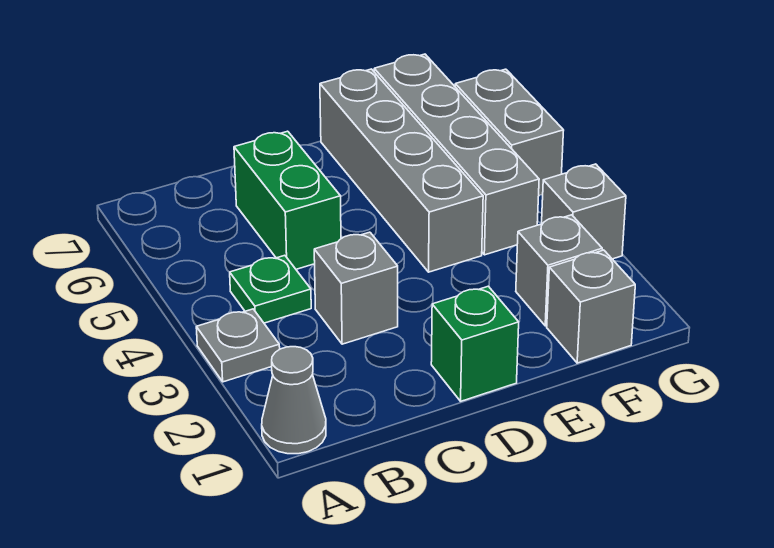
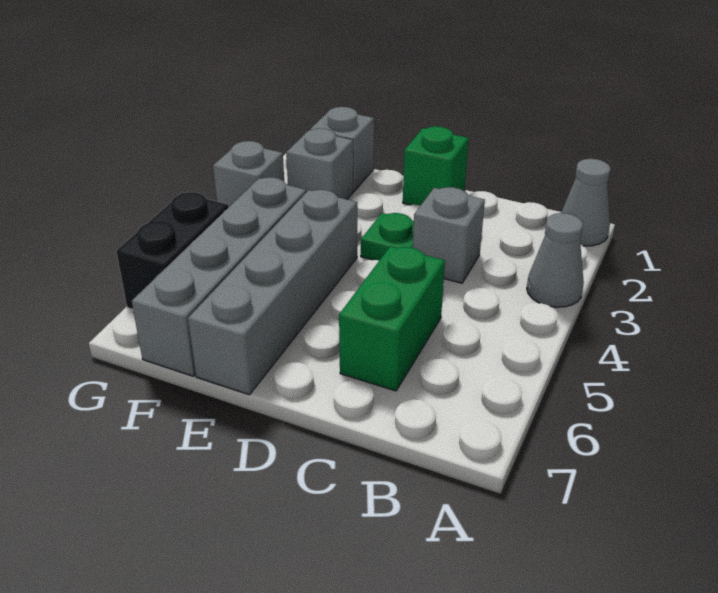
grey 1x1 plate [196,309,280,382] -> grey 1x1 cone [527,213,584,307]
green 1x1 plate [230,255,311,323] -> green 1x1 plate moved to [361,213,414,260]
grey 1x2 brick [455,69,564,195] -> black 1x2 brick [116,192,229,309]

